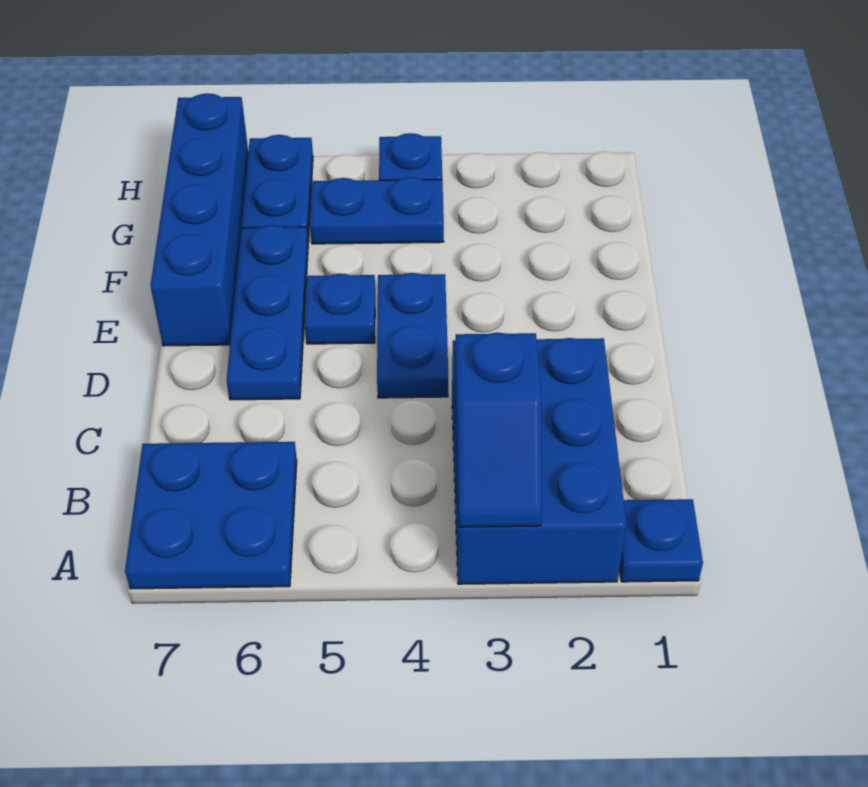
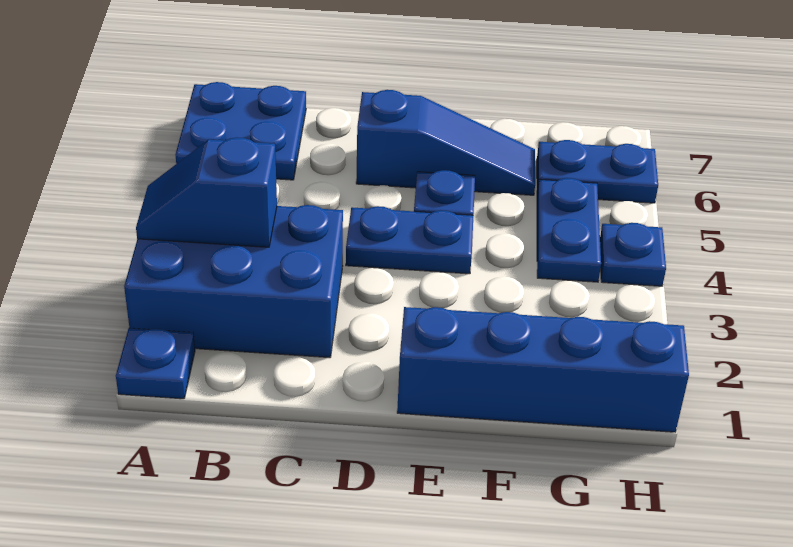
blue 1x3 plate [227,225,308,400] -> blue 1x3 slope [356,90,535,195]
blue 1x4 brick [151,93,248,346] -> blue 1x4 brick moved to [397,307,689,432]

